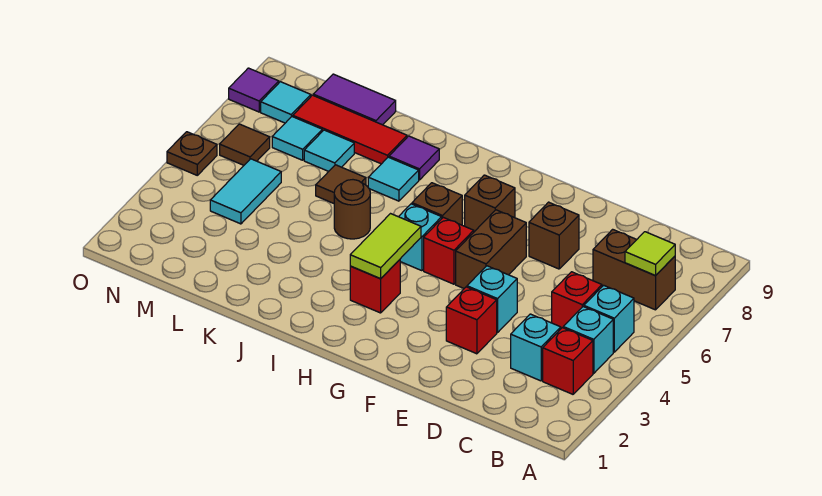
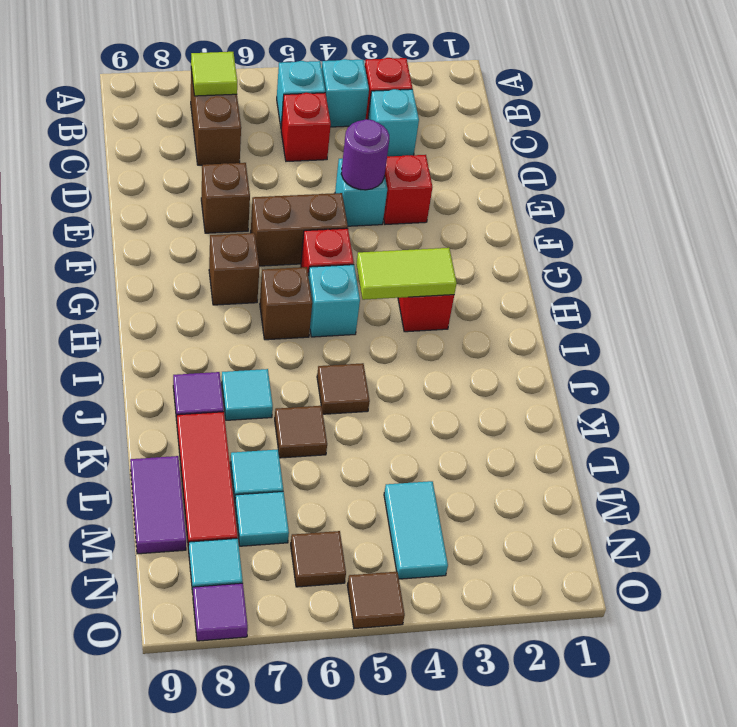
none -> purple 1x1 round brick [341,119,389,190]
brown 1x1 round brick [334,180,370,239] -> brown 1x1 tile [317,363,370,414]
cyan 1x2 tile [210,159,281,224] -> cyan 1x2 tile turned to [384,481,448,579]
brown 1x1 plate [167,132,217,175] -> brown 1x1 tile [347,572,405,629]

